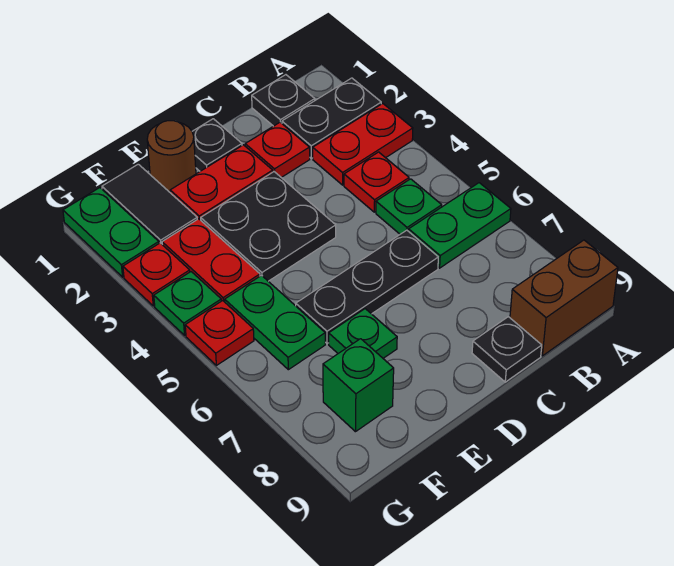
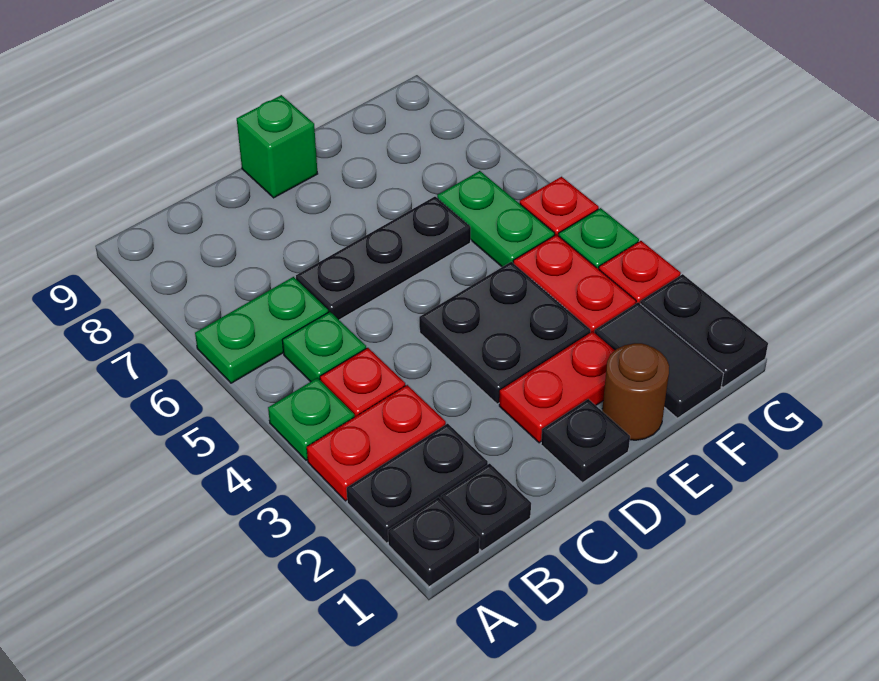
brown 1x2 brick [510,240,618,356] -> none
red 1x1 plate [245,122,310,177] -> none
black 1x1 plate [472,317,542,382] -> black 1x1 plate moved to [388,497,480,587]
green 1x1 plate [329,309,397,358] -> green 1x1 plate moved to [268,378,355,460]
green 1x1 brick [323,339,394,432] -> green 1x1 brick moved to [237,95,318,198]
green 1x2 plate [63,188,159,277] -> black 1x2 plate [640,274,768,387]

